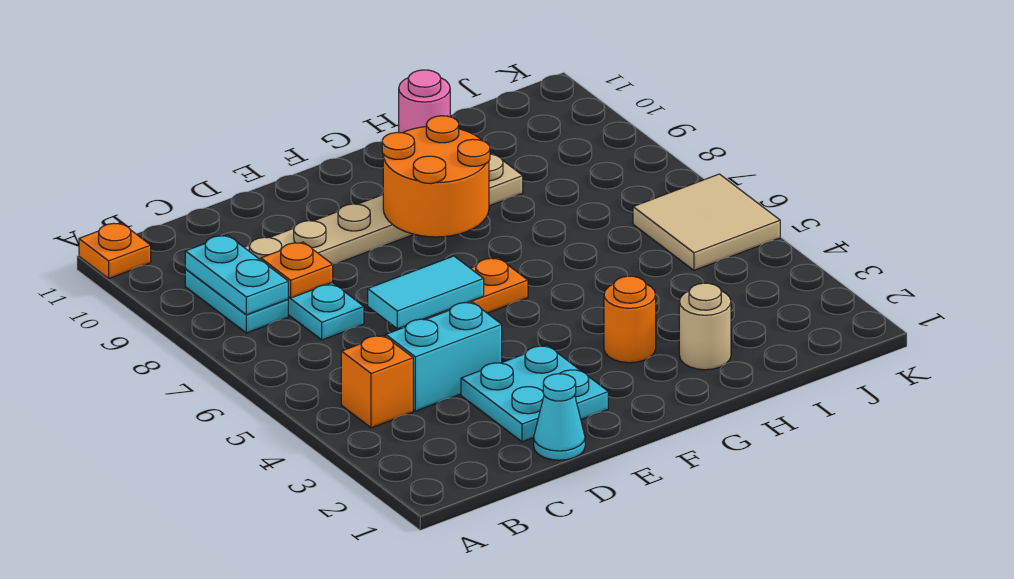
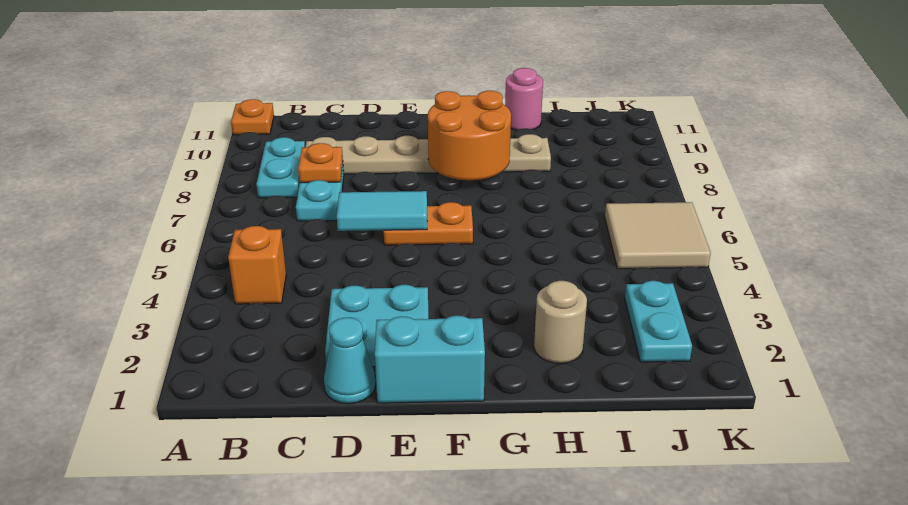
cyan 1x2 plate [185,235,288,315] -> cyan 1x2 plate moved to [625,281,692,362]
cyan 1x2 brick [386,302,502,411] -> cyan 1x2 brick moved to [375,316,485,403]
orange 1x1 round brick [604,276,656,363] -> none

